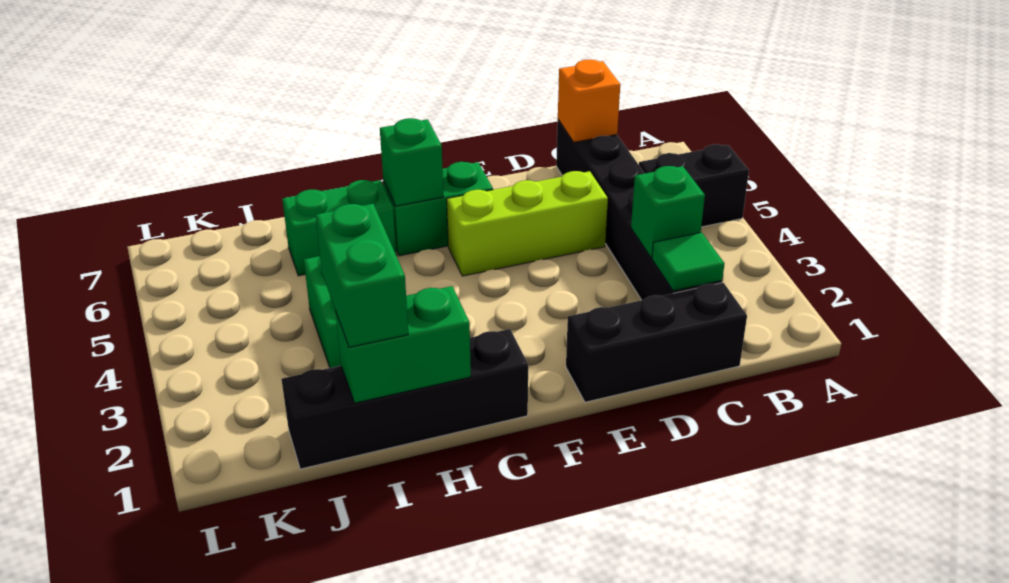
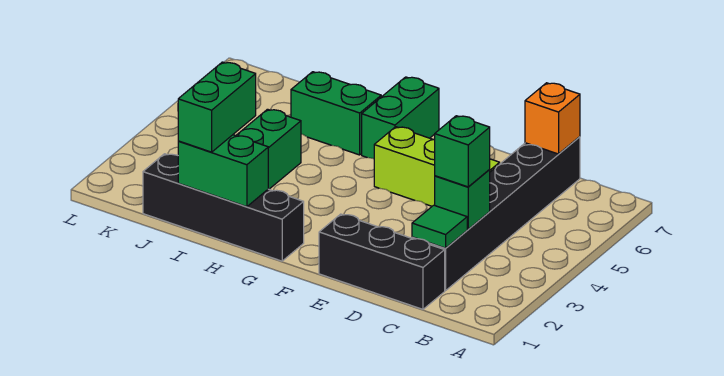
black 1x2 brick [639,144,749,227] -> none
green 1x2 brick [383,162,493,256] -> green 1x2 brick turned to [362,77,439,159]
green 1x1 brick [380,118,443,206] -> green 1x1 brick moved to [434,116,490,187]

